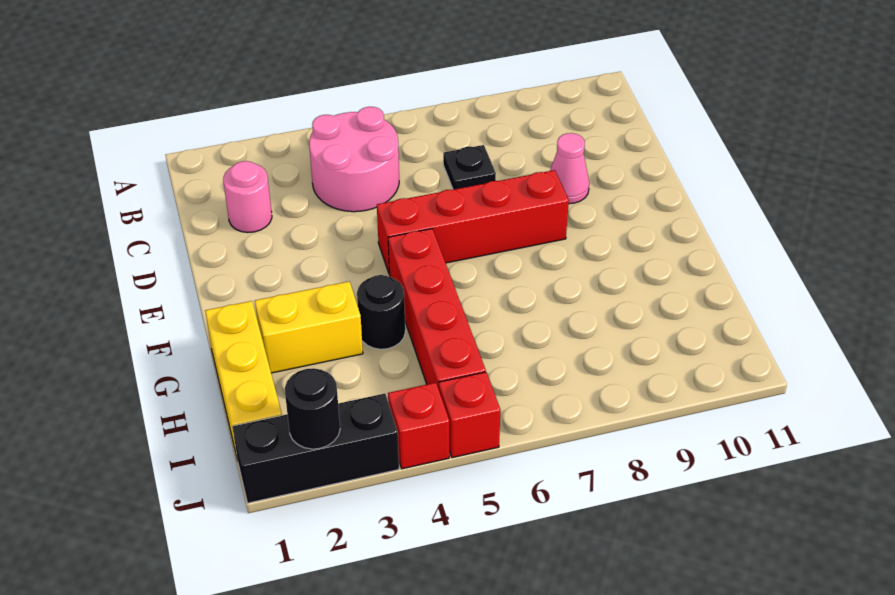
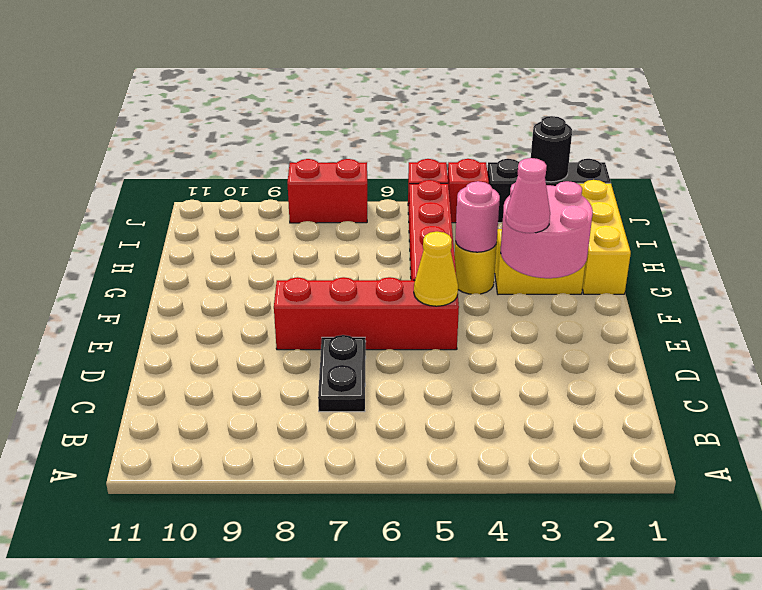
pink 2x2 round brick [309,107,399,212] -> pink 2x2 round brick moved to [500,181,593,278]
pink 1x1 round brick [223,161,272,233] -> pink 1x1 round brick moved to [455,181,500,252]
black 1x1 plate [443,145,496,190] -> black 1x2 plate [318,335,366,412]
pink 1x1 cone [550,133,589,204] -> pink 1x1 cone moved to [506,158,550,233]
none -> yellow 1x1 cone [414,232,458,306]
black 1x1 round brick [357,275,405,349] -> yellow 1x1 round brick [455,242,497,294]
none -> red 1x2 brick [287,159,367,223]

